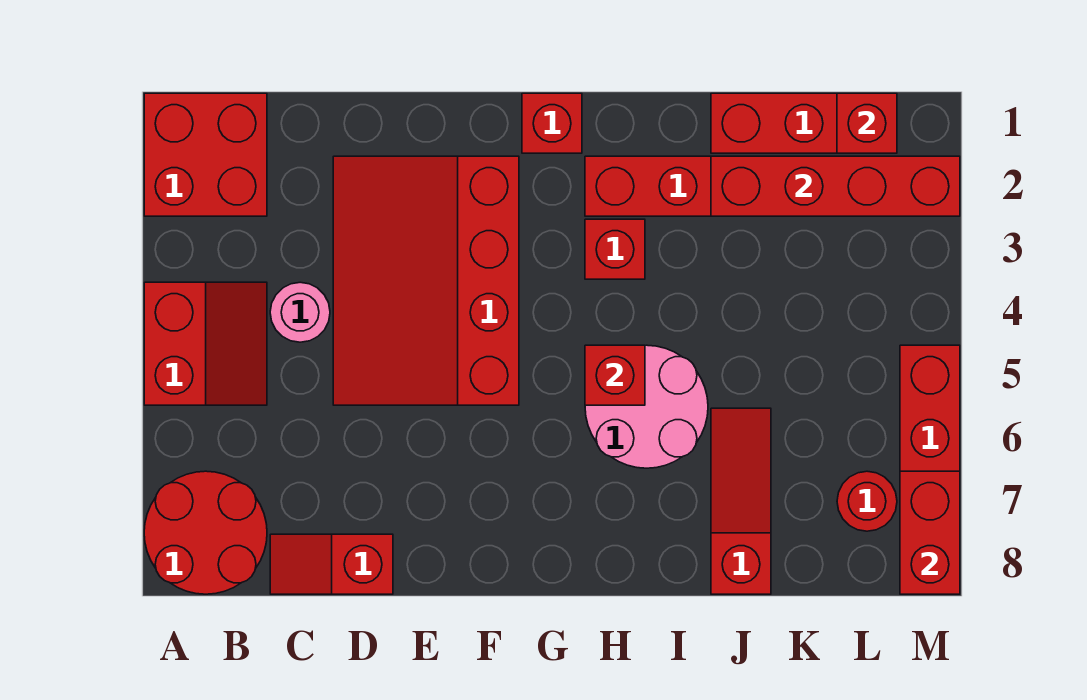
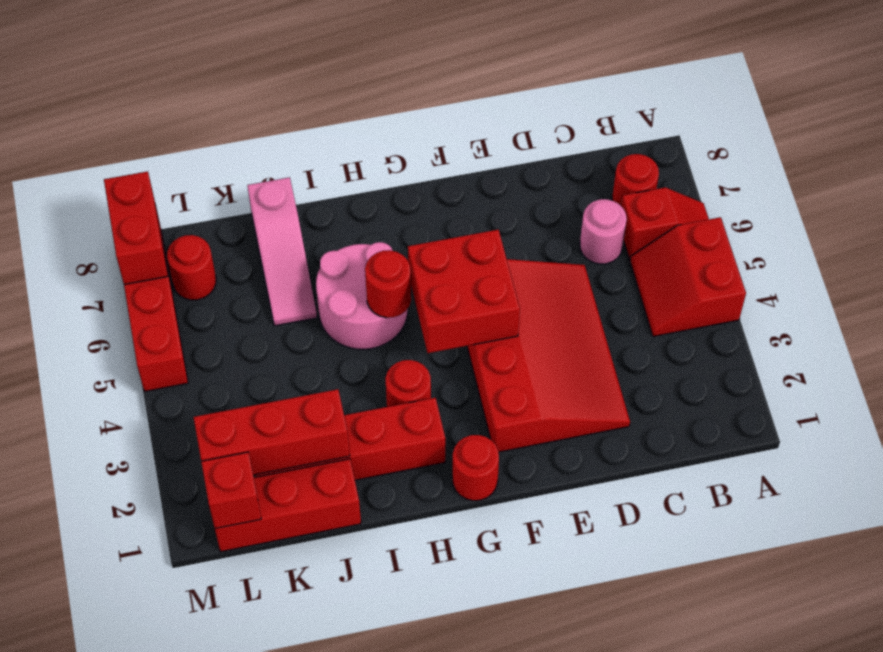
red 2x2 brick [144,93,267,216] -> red 2x2 brick moved to [408,230,520,353]
red 2x2 round brick [144,471,267,594] -> red 1x1 round brick [612,154,659,206]
pink 1x1 round brick [270,282,330,342] -> pink 1x1 round brick moved to [580,199,627,264]
red 1x2 slope [270,534,393,594] -> red 1x2 slope moved to [621,187,709,259]
red 1x1 brick [522,93,582,153] -> red 1x1 round brick [452,435,499,501]
red 1x1 brick [585,219,645,279] -> red 1x1 round brick [385,360,431,407]
red 1x1 brick [585,345,645,405] -> red 1x1 round brick [365,250,411,318]
red 1x4 brick [711,156,960,216] -> red 1x3 brick [194,389,350,475]
red 1x3 slope [711,408,771,594] -> pink 1x3 slope [247,177,317,326]

